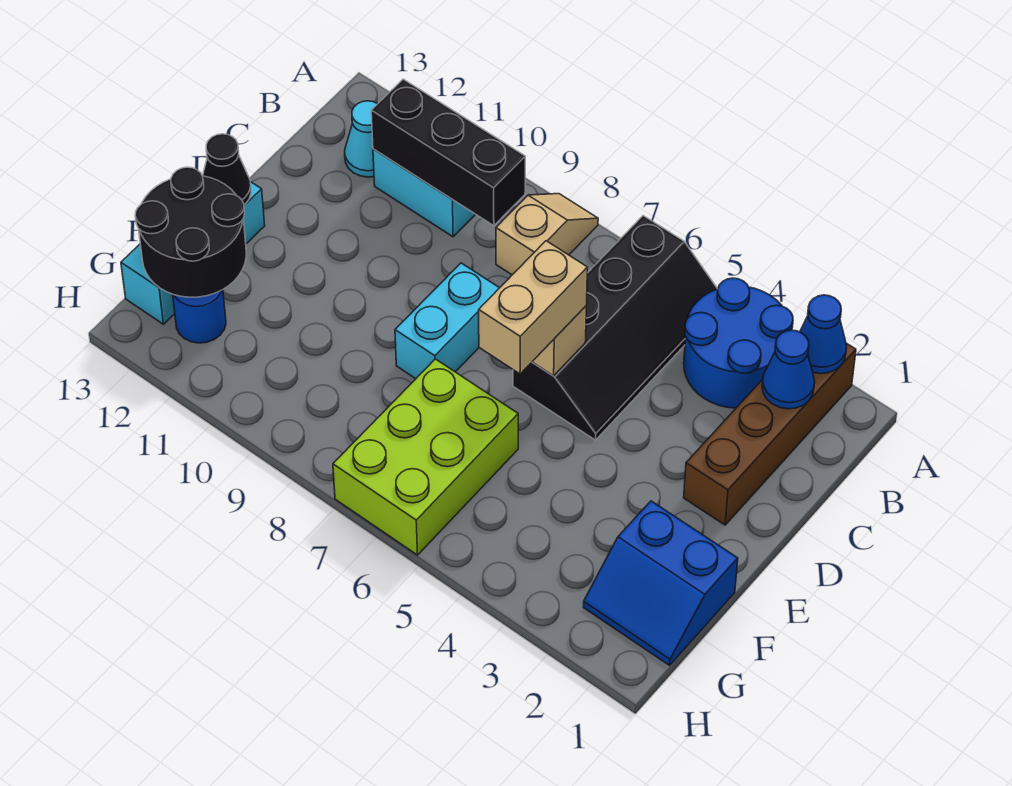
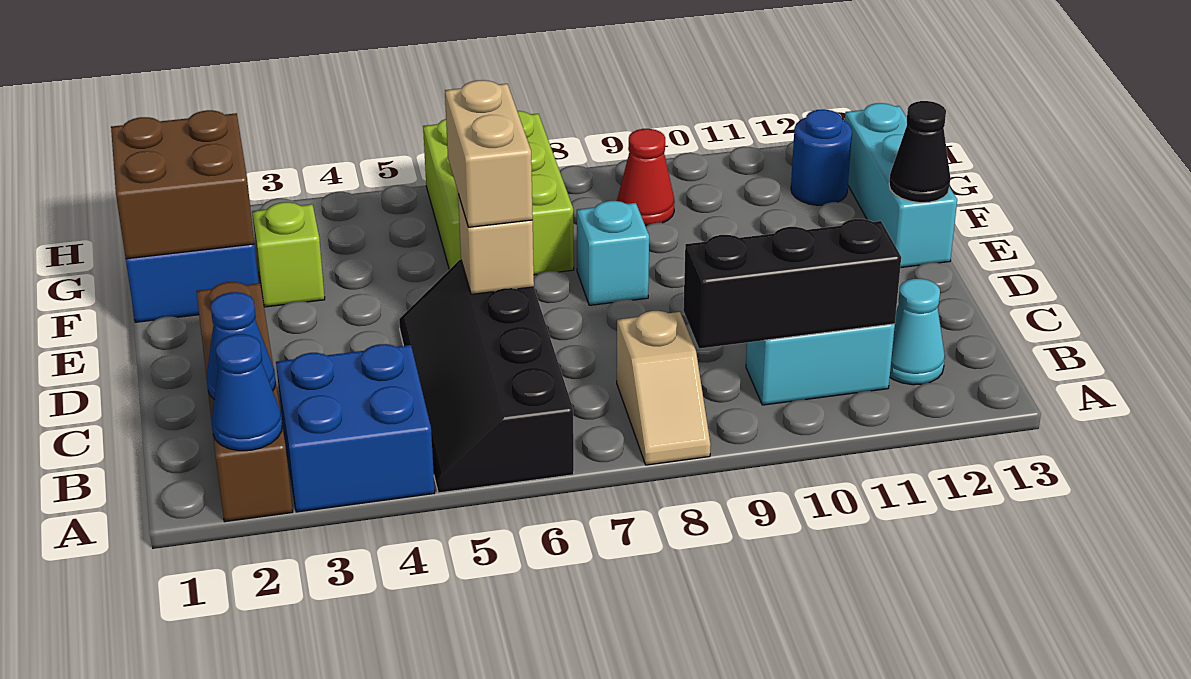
blue 2x2 round brick [684,278,793,408] -> blue 2x2 brick [276,344,435,512]
cyan 1x2 brick [395,263,499,379] -> cyan 1x1 brick [577,201,649,305]
none -> brown 2x2 brick [111,110,254,259]
none -> lime 1x1 brick [252,202,325,307]
black 2x2 round brick [135,167,246,297] -> none
none -> red 1x1 cone [617,129,675,226]

